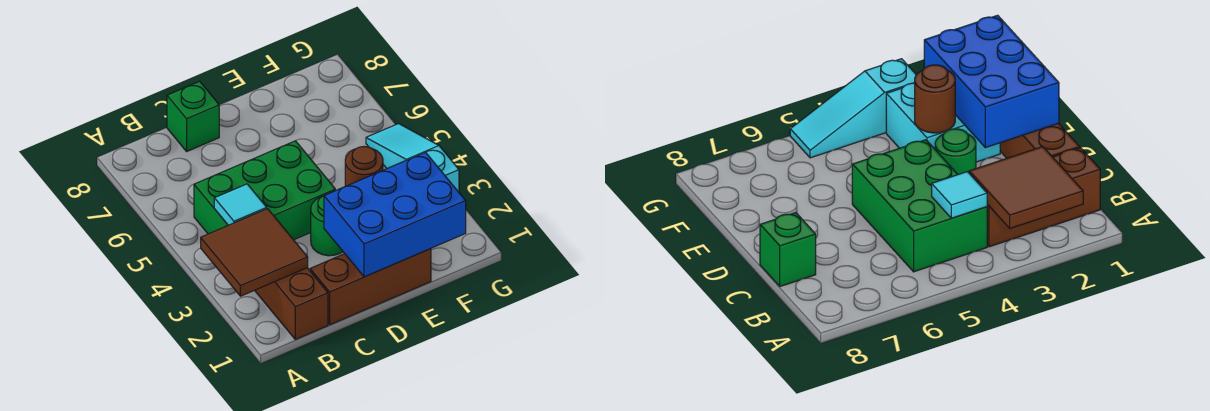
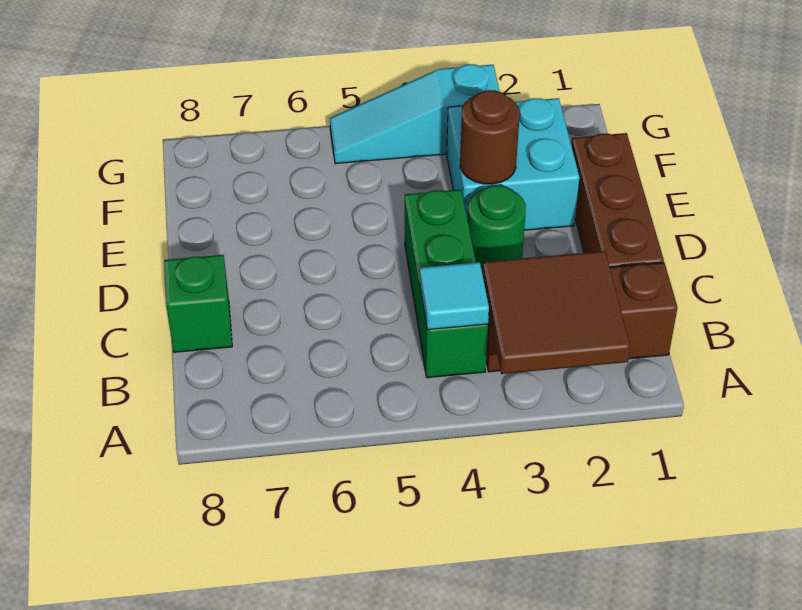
green 2x3 brick [194,141,335,240] -> green 1x3 brick [405,189,488,378]
blue 2x3 brick [324,152,466,277] -> none

